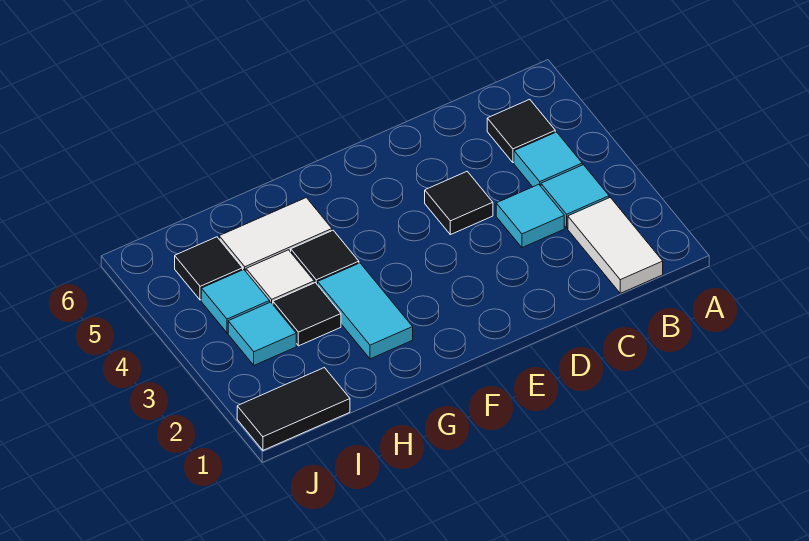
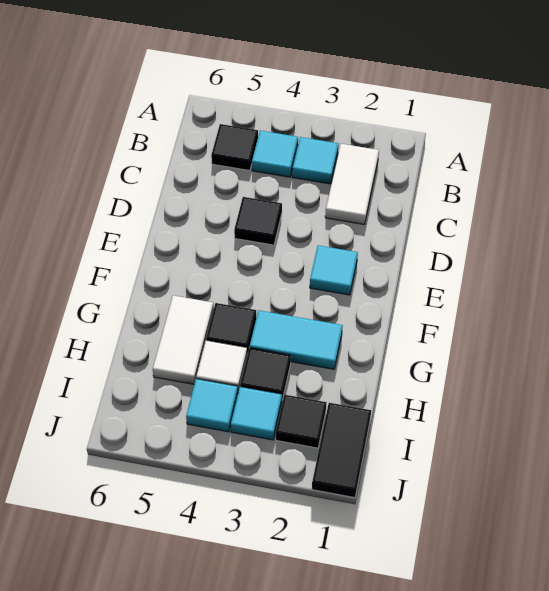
white 1x2 tile [568,198,663,293] -> white 1x2 tile turned to [325,144,379,224]
cyan 1x1 tile [496,184,564,248] -> cyan 1x1 tile moved to [310,245,358,295]
black 1x1 tile [175,237,243,300] -> black 1x1 tile moved to [276,395,327,448]

